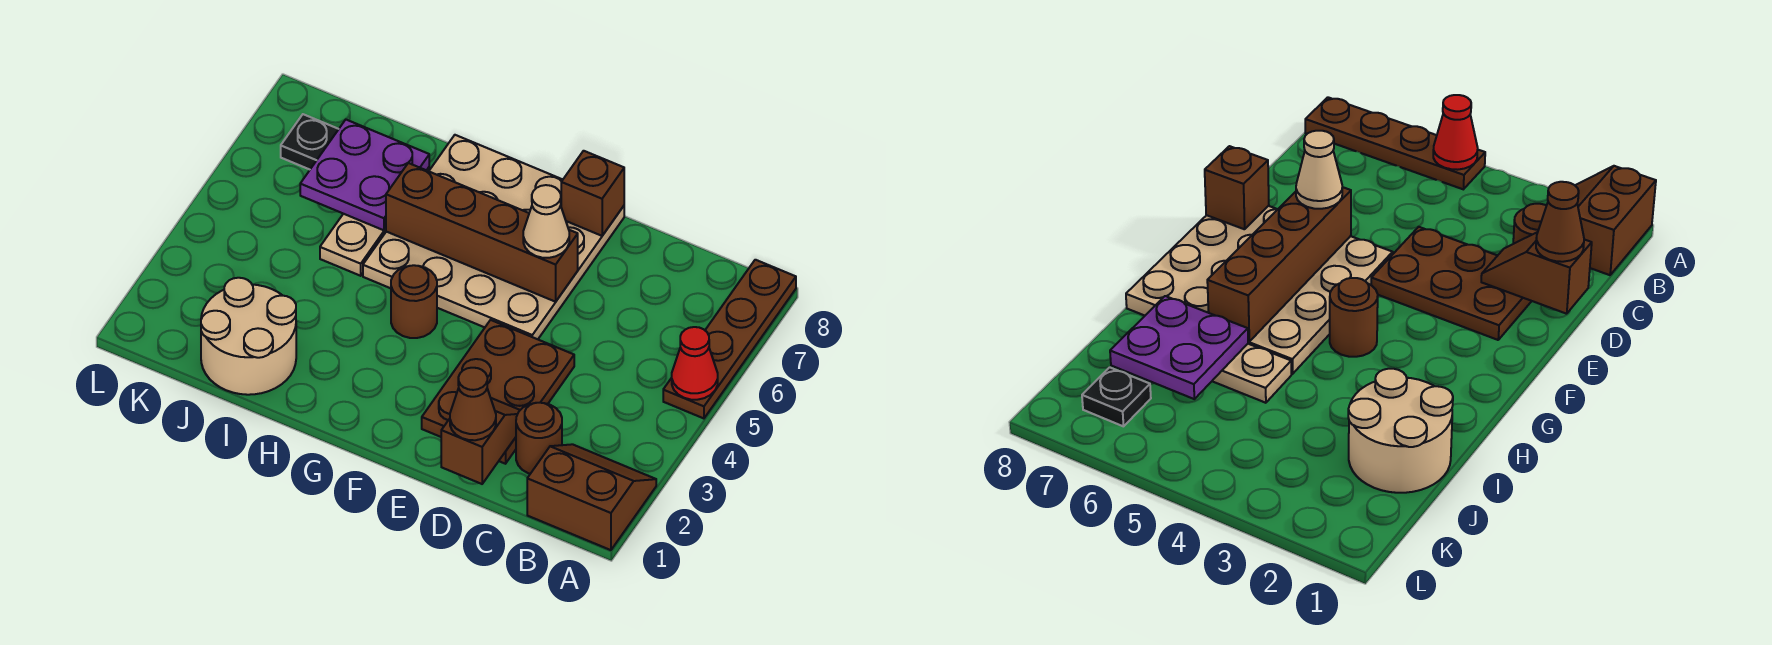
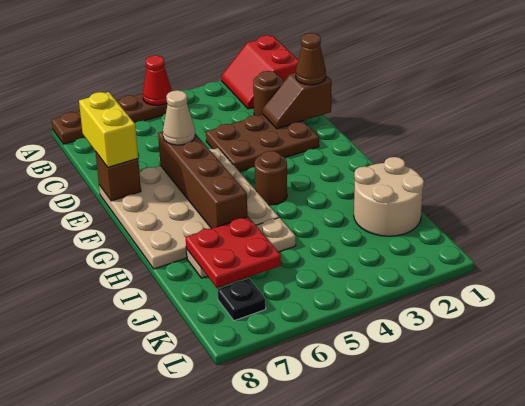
brown 2x2 slope [527,444,656,550] -> red 2x2 slope [221,36,298,109]
none -> yellow 1x2 brick [79,92,138,167]
purple 2x2 plate [300,120,429,230] -> red 2x2 plate [186,217,281,288]

